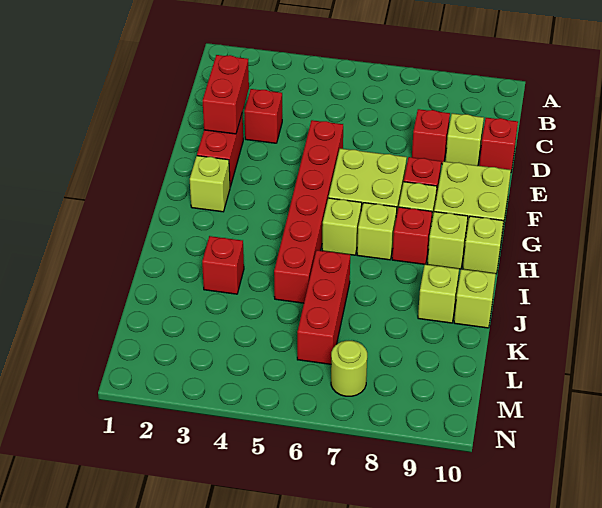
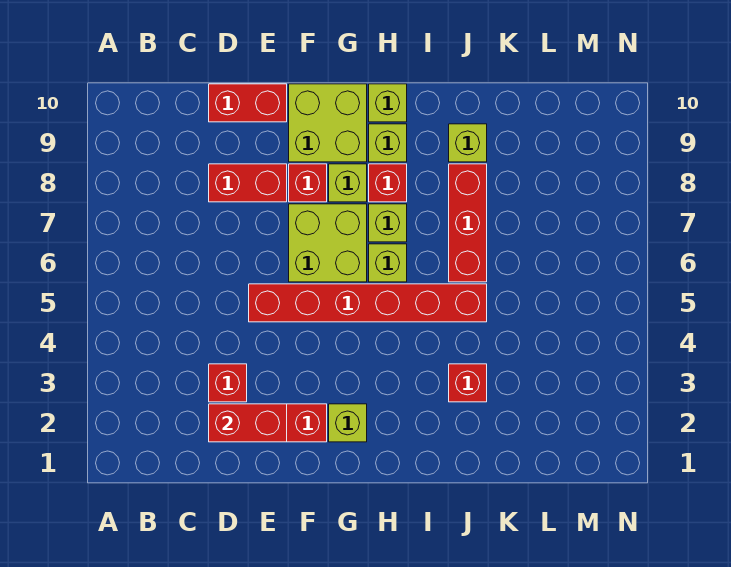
red 1x1 brick [412,109,450,164] -> red 1x2 brick [209,164,287,202]
lime 1x1 brick [446,113,484,166] -> none
red 1x1 brick [479,118,518,172] -> red 1x2 brick [209,84,287,122]
red 1x3 brick [297,250,350,364] -> red 1x3 brick turned to [449,164,487,282]
lime 1x1 brick [454,269,496,328] -> none
lime 1x1 round brick [331,341,367,396] -> none

